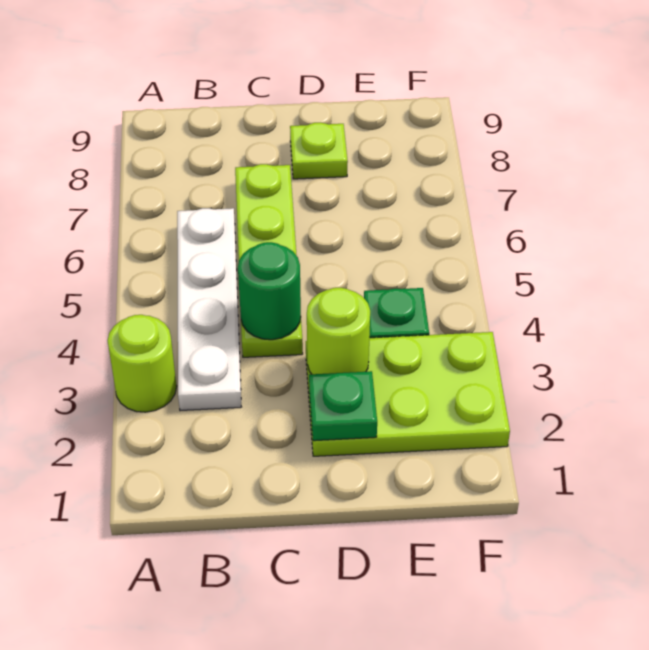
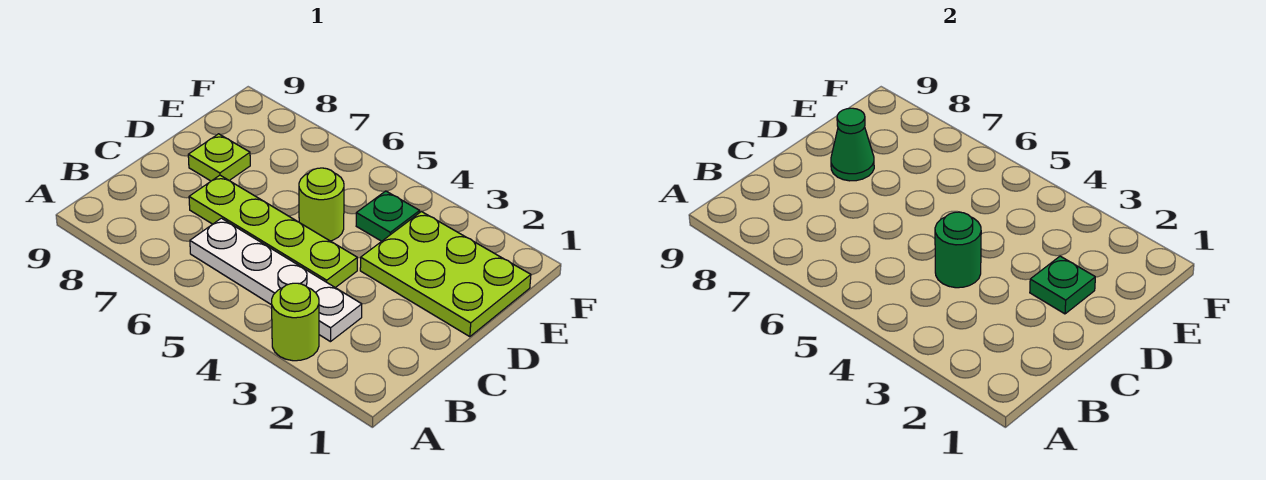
lime 2x3 plate [306,332,510,456] -> lime 2x3 plate turned to [360,211,531,337]
lime 1x1 round brick [307,288,370,374] -> lime 1x1 round brick moved to [299,168,344,241]
none -> green 1x1 cone [831,108,874,181]

